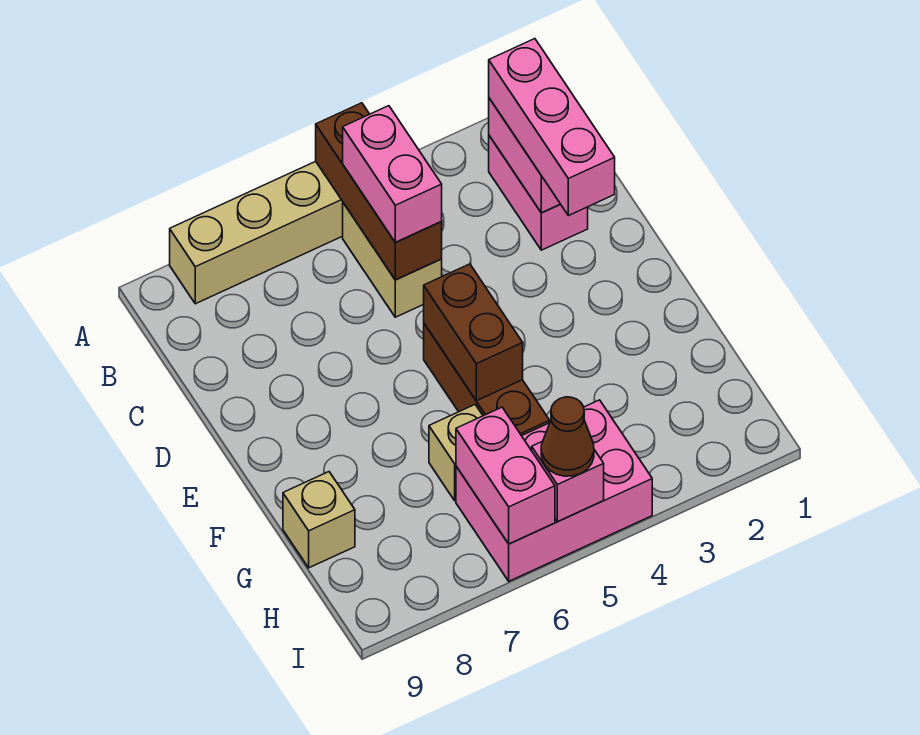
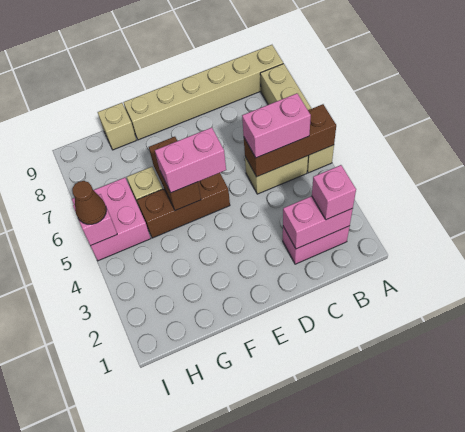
none -> tan 1x6 brick [123,45,283,140]
pink 1x3 brick [489,39,615,216] -> pink 1x1 brick [312,165,356,220]
brown 1x2 brick [424,264,523,401] -> brown 1x2 brick turned to [149,137,201,210]
pink 2x3 brick [456,400,652,581] -> pink 2x2 brick [72,178,151,261]
pink 1x2 brick [456,407,555,544] -> pink 1x2 brick moved to [155,127,226,193]

